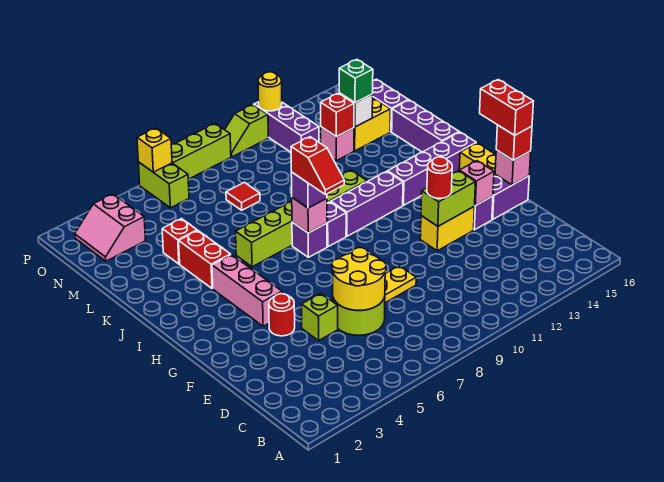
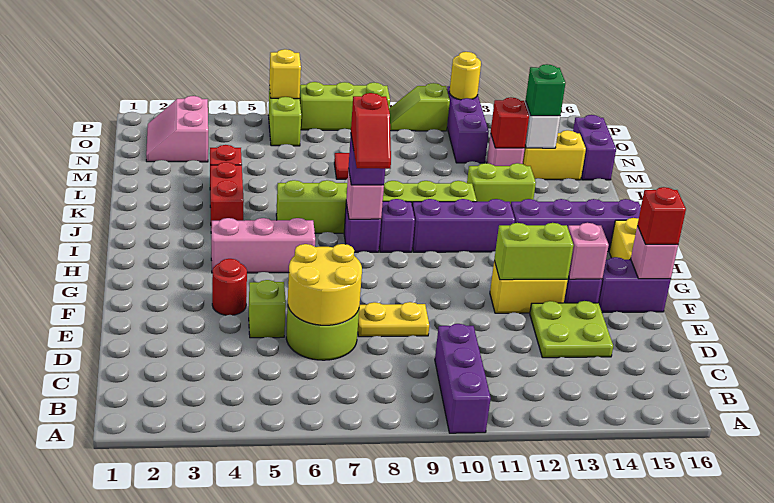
none -> lime 2x2 plate [530,301,613,358]
red 1x1 round brick [427,157,452,198] -> none
red 1x2 brick [480,80,533,135] -> none
pink 1x3 brick [212,255,282,326] -> pink 1x3 brick turned to [211,218,315,273]
purple 1x3 brick [392,100,459,152] -> purple 1x3 brick moved to [435,324,491,433]
none -> lime 1x2 brick [467,163,536,204]

